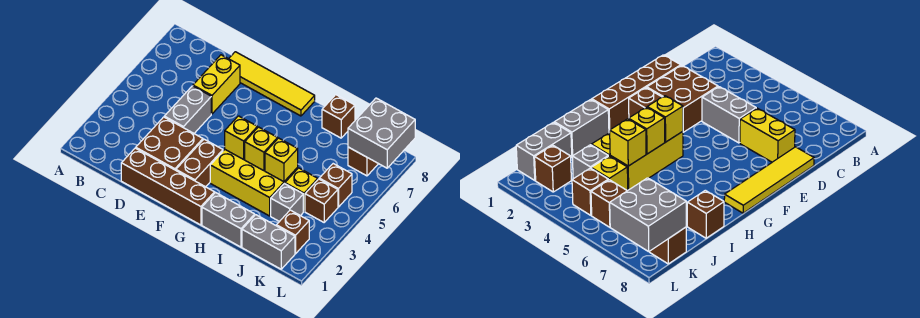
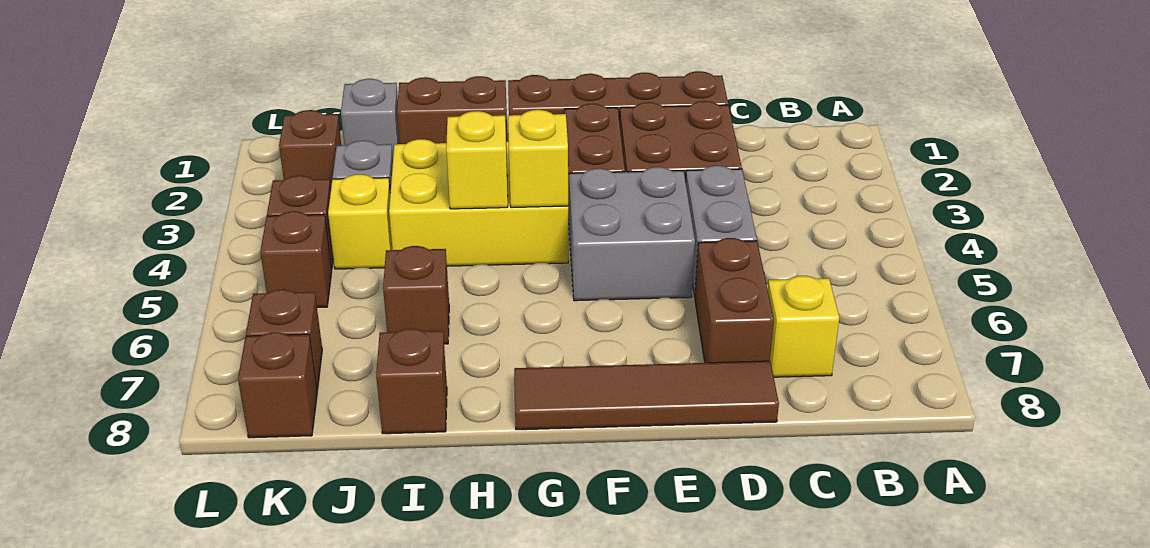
yellow 1x2 brick [193,55,240,114] -> brown 1x2 brick [695,238,774,363]
yellow 1x4 tile [229,52,315,116] -> brown 1x4 tile [514,361,779,430]
grey 1x2 brick [202,193,255,247] -> brown 1x2 brick [397,76,507,144]
yellow 1x1 brick [265,138,298,182] -> yellow 1x1 brick moved to [768,276,839,377]
none -> brown 1x1 brick [383,246,449,344]
grey 1x2 brick [242,215,295,269] -> grey 1x1 brick [341,79,400,155]
grey 2x2 brick [348,98,415,168] -> grey 2x2 brick moved to [569,167,695,301]

